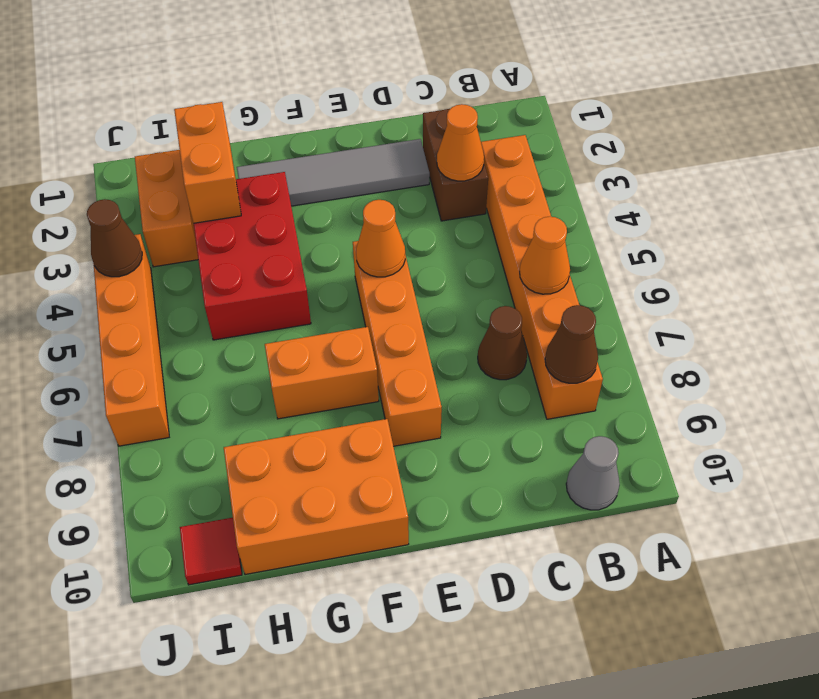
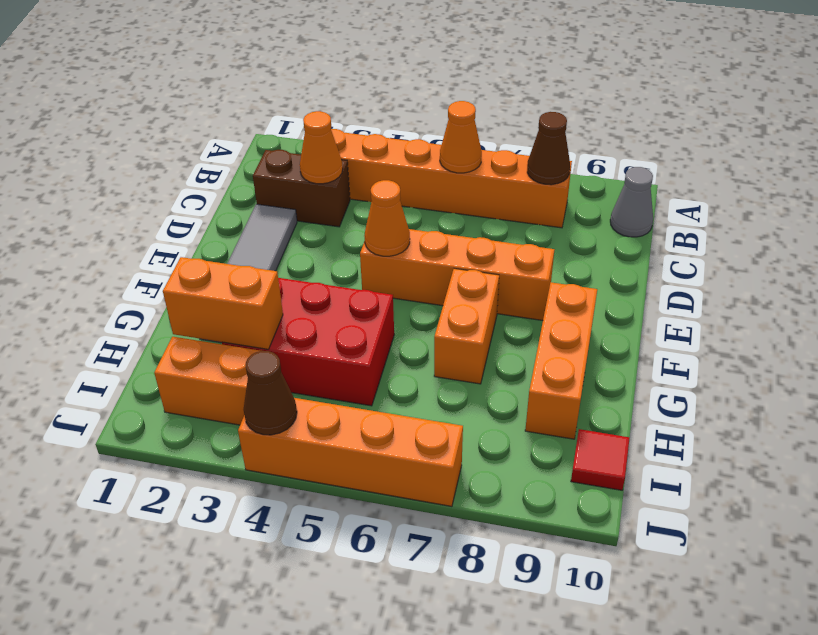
brown 1x1 cone [478,306,527,380] -> none
orange 2x3 brick [224,419,409,575] -> orange 1x3 brick [525,282,597,439]

